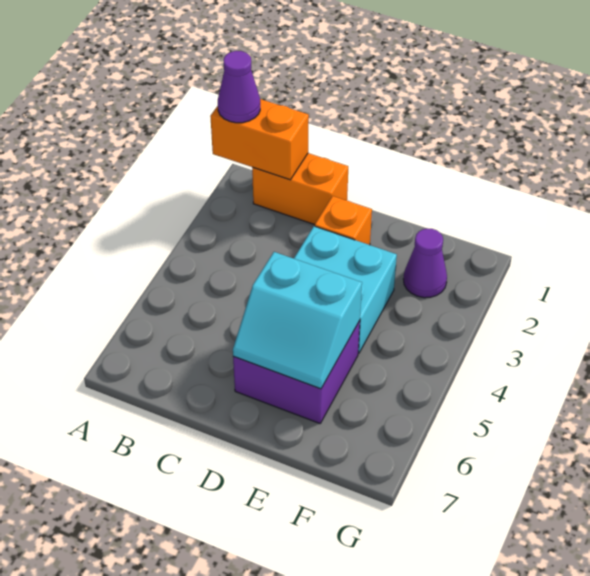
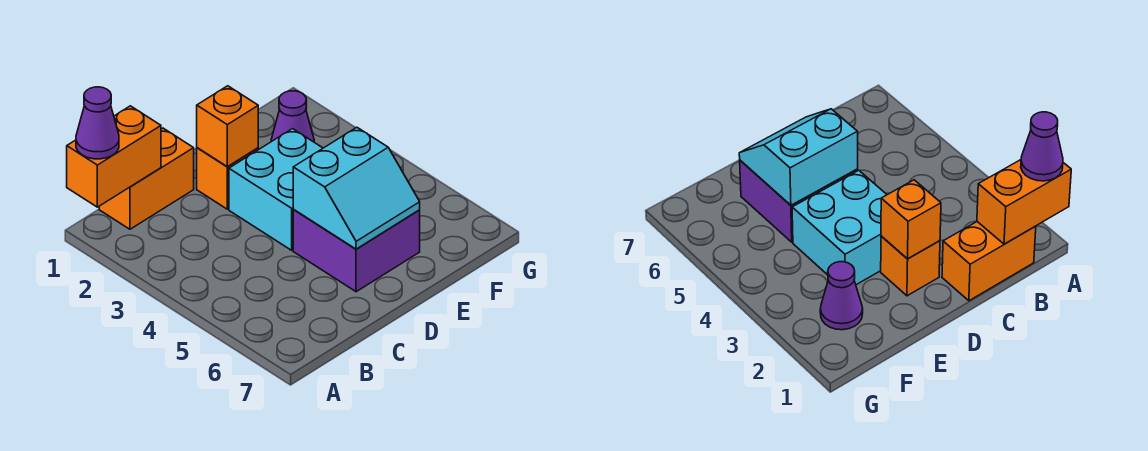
none -> orange 1x1 brick [197,86,258,167]

